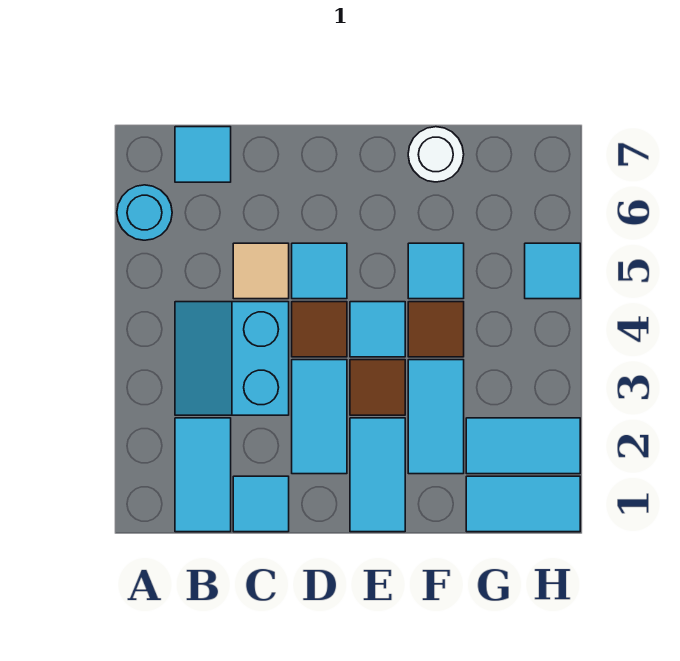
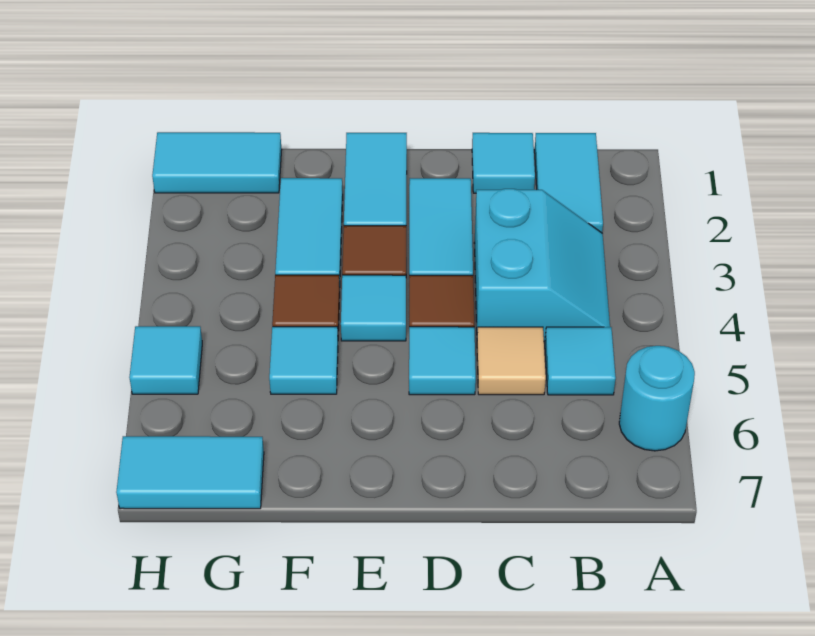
cyan 1x1 tile [175,127,231,182] -> cyan 1x1 tile moved to [545,327,616,395]
white 1x1 round brick [408,127,464,182] -> none
cyan 1x2 tile [466,418,580,474] -> cyan 1x2 tile moved to [116,436,264,509]

